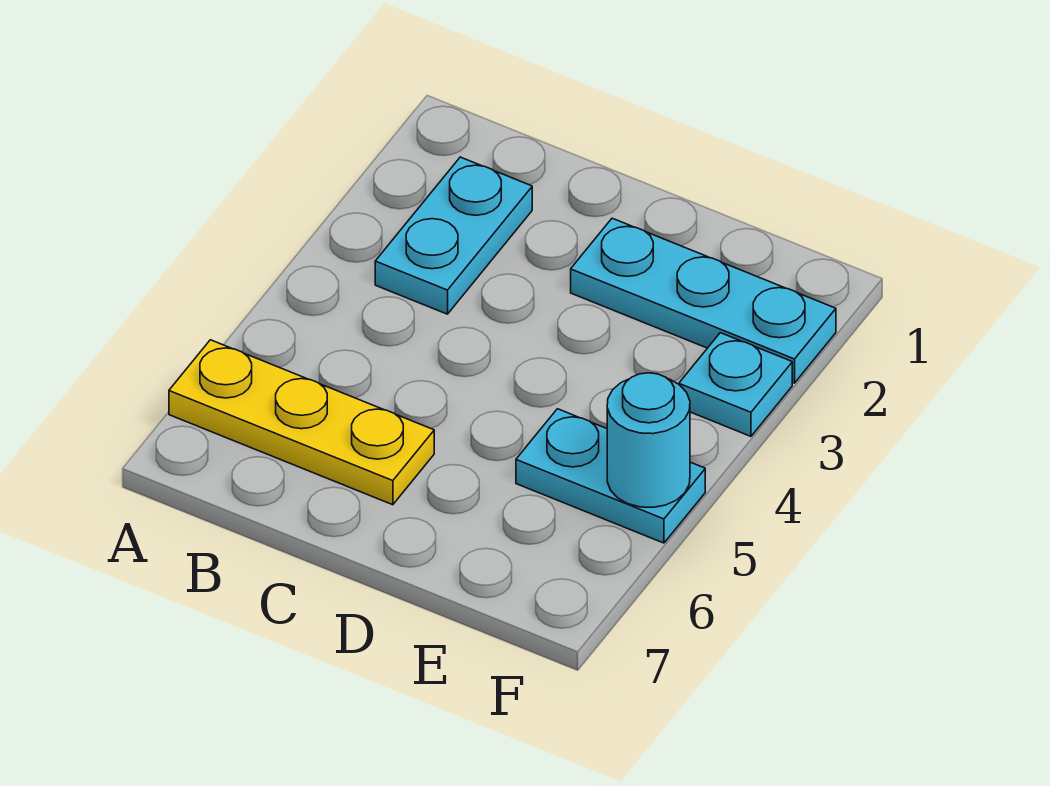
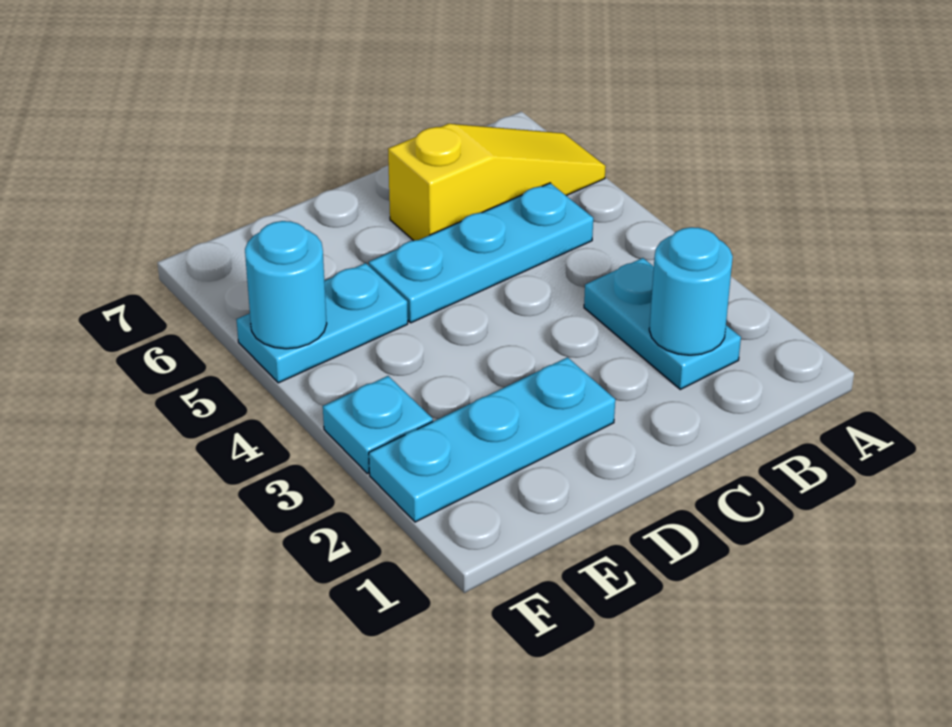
yellow 1x3 plate [169,340,434,505] -> yellow 1x3 slope [388,124,606,241]
none -> cyan 1x1 round brick [649,227,733,355]
none -> cyan 1x3 plate [369,183,593,323]

